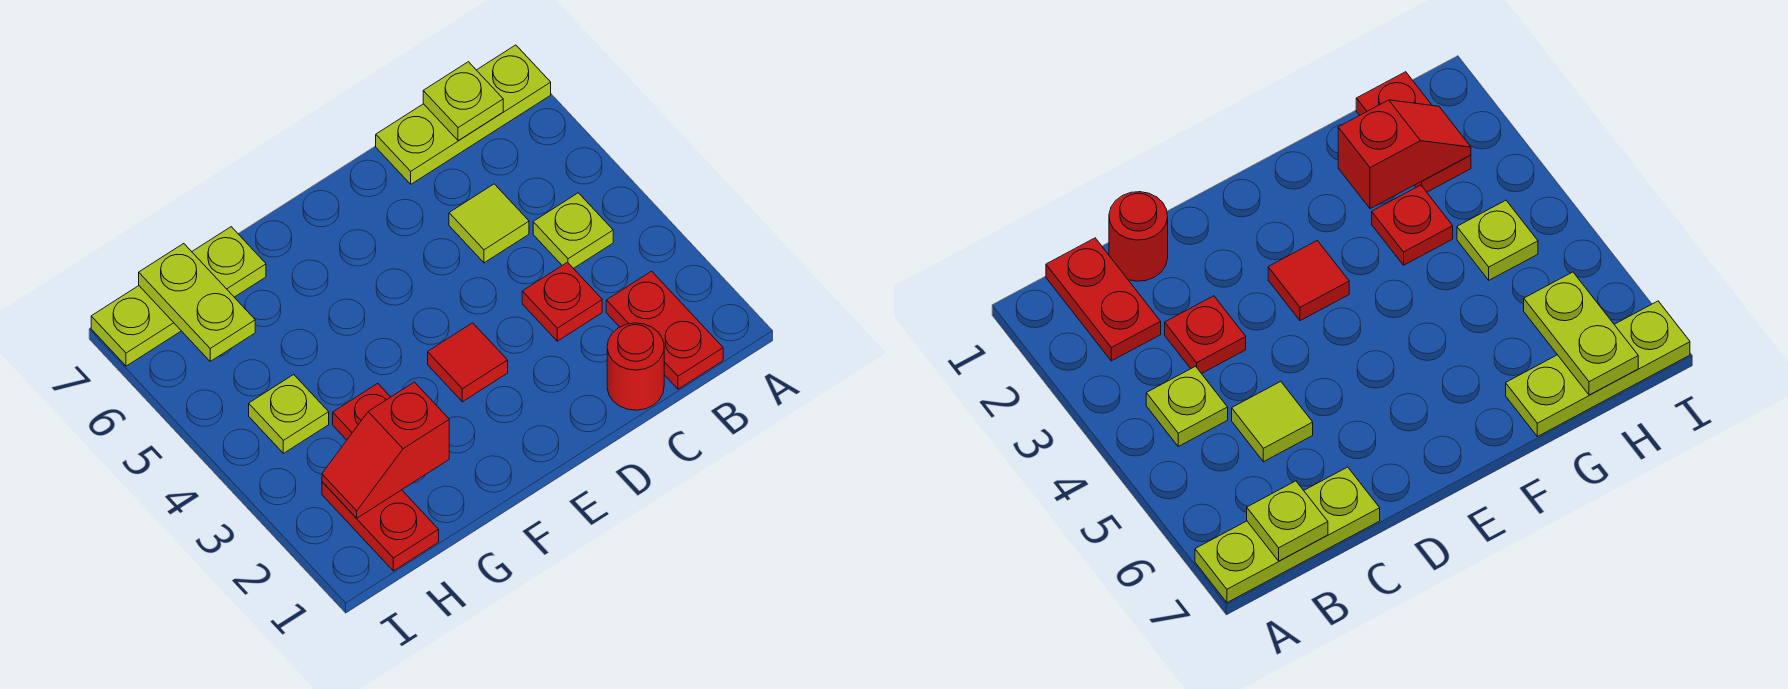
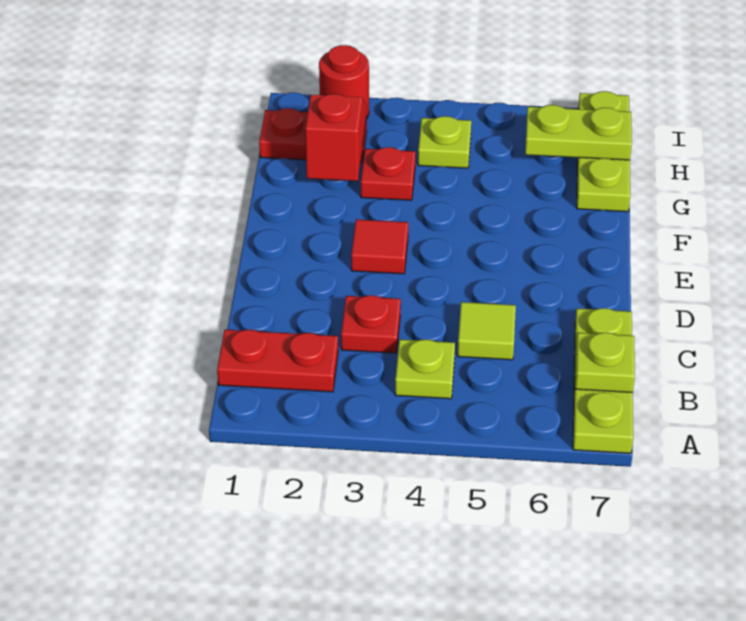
red 1x1 round brick [607,323,664,410] -> red 1x1 round brick moved to [319,45,369,118]

